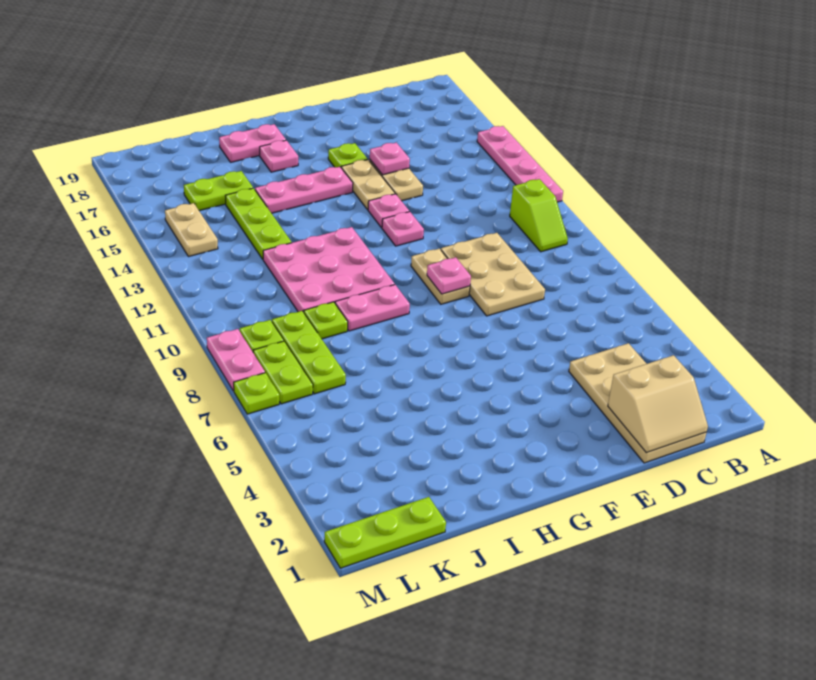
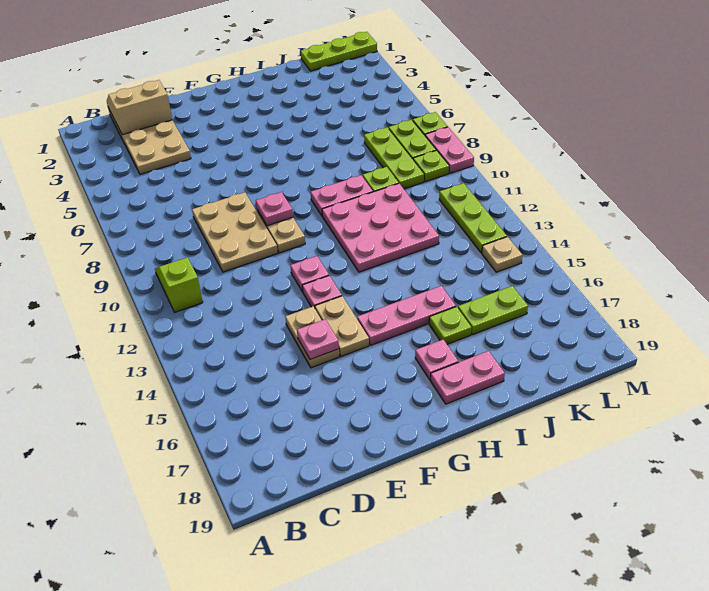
pink 1x4 plate [477,126,563,202] -> none
lime 1x1 plate [328,143,368,168] -> lime 1x1 plate moved to [429,307,472,344]
lime 1x3 plate [225,188,292,259] -> lime 1x3 plate moved to [439,183,507,253]
tan 1x2 plate [165,203,218,257] -> tan 1x1 plate [482,237,523,272]

